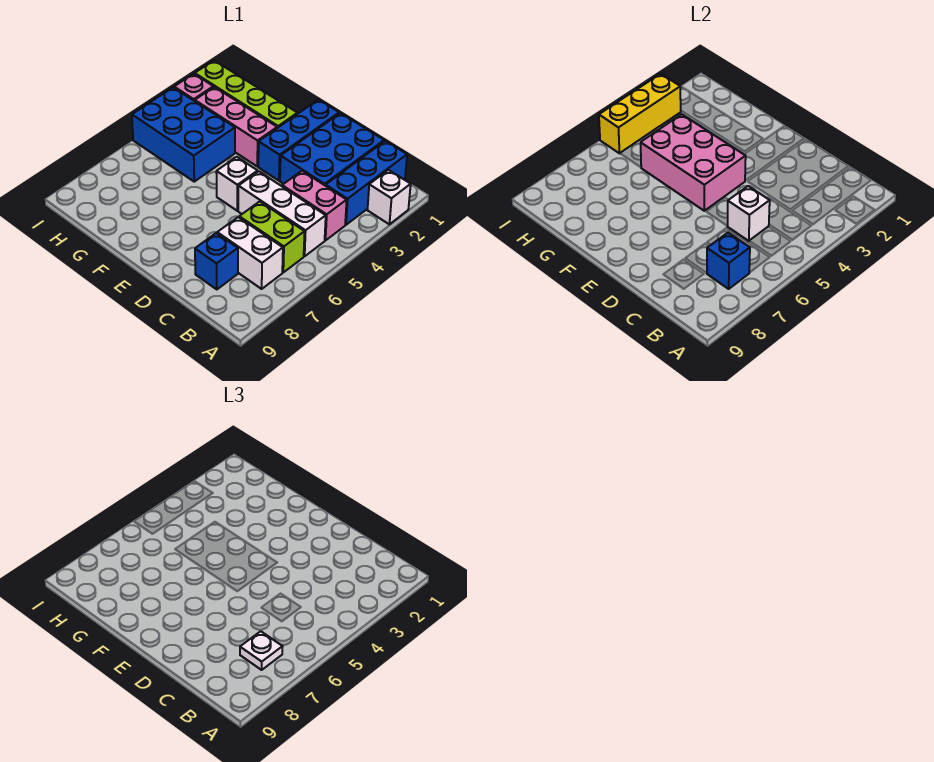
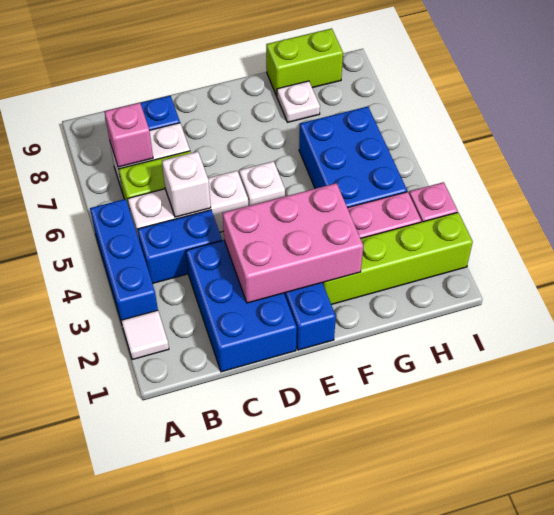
white 1x1 brick [368,170,411,224] -> white 1x1 tile [121,310,169,360]
blue 1x3 brick [326,141,407,225] -> blue 1x3 brick moved to [90,199,158,323]
pink 1x2 brick [282,171,347,240] -> blue 1x2 brick [137,210,222,283]
blue 1x1 brick [707,233,750,289] -> pink 1x1 brick [104,103,153,167]
white 1x1 plate [240,631,283,670] -> white 1x1 plate moved to [277,81,320,122]
pink 2x3 brick [641,114,746,211] -> pink 2x3 brick moved to [223,183,363,303]
blue 2x3 brick [132,88,235,182] -> blue 2x3 brick turned to [299,106,407,208]
none -> lime 1x2 brick [266,28,343,96]
yellow 1x3 brick [599,74,681,153] -> none

